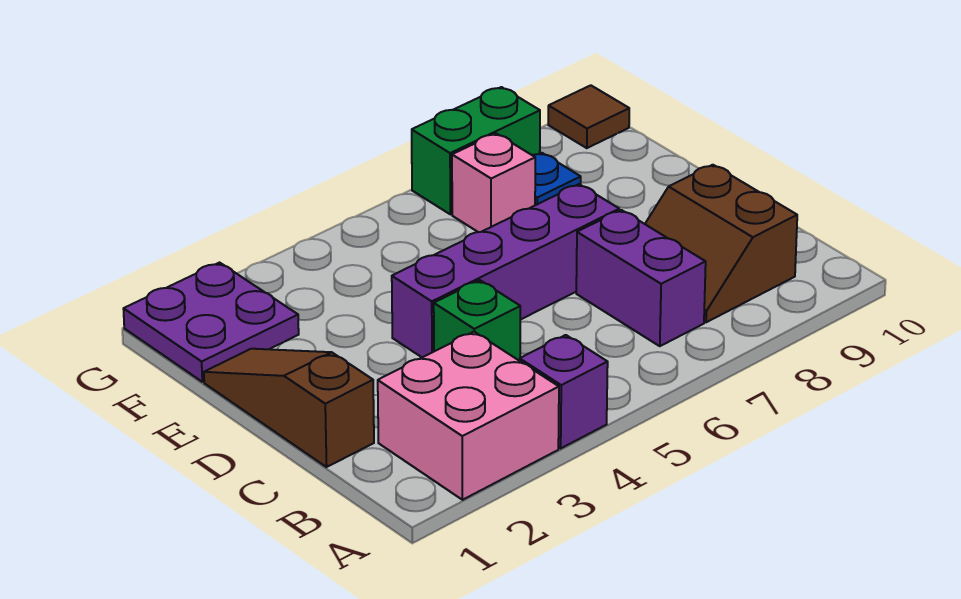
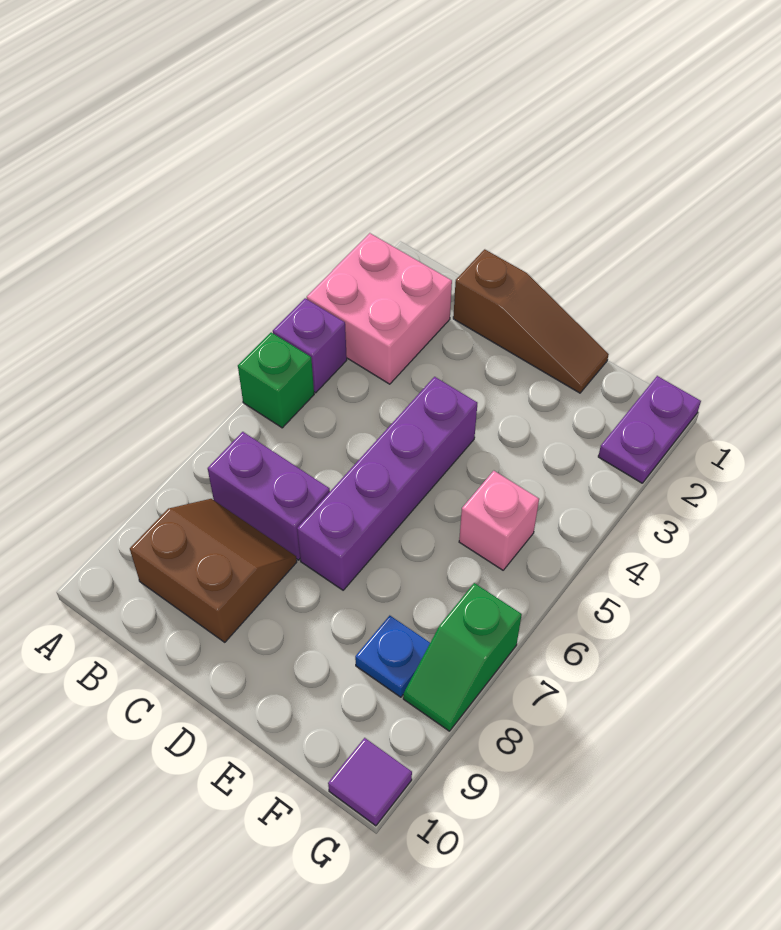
green 1x1 brick [434,280,520,361] -> green 1x1 brick moved to [238,332,314,428]
purple 2x2 plate [124,263,299,382] -> purple 1x2 plate [598,376,701,483]
pink 1x1 brick [452,134,535,232] -> pink 1x1 brick moved to [459,471,539,570]
green 1x2 brick [412,87,540,214] -> green 1x2 slope [403,583,522,731]
brown 1x1 tile [548,85,629,148] -> purple 1x1 tile [328,738,412,826]

